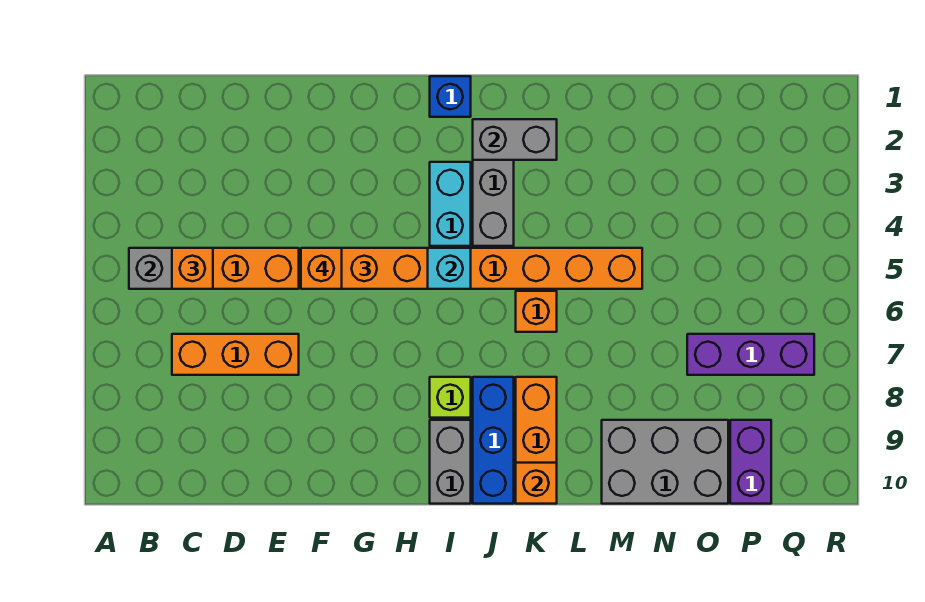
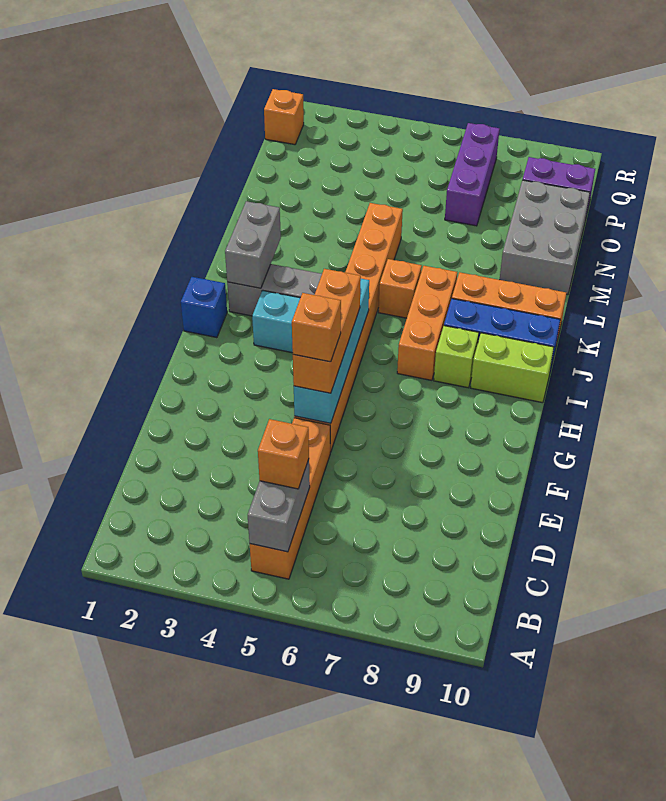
orange 1x3 brick [172,334,299,375] -> orange 1x3 brick moved to [397,266,457,380]
grey 1x2 brick [430,420,471,504] -> lime 1x2 brick [471,333,554,403]
orange 1x1 brick [516,463,557,504] -> orange 1x1 brick moved to [264,89,304,145]

